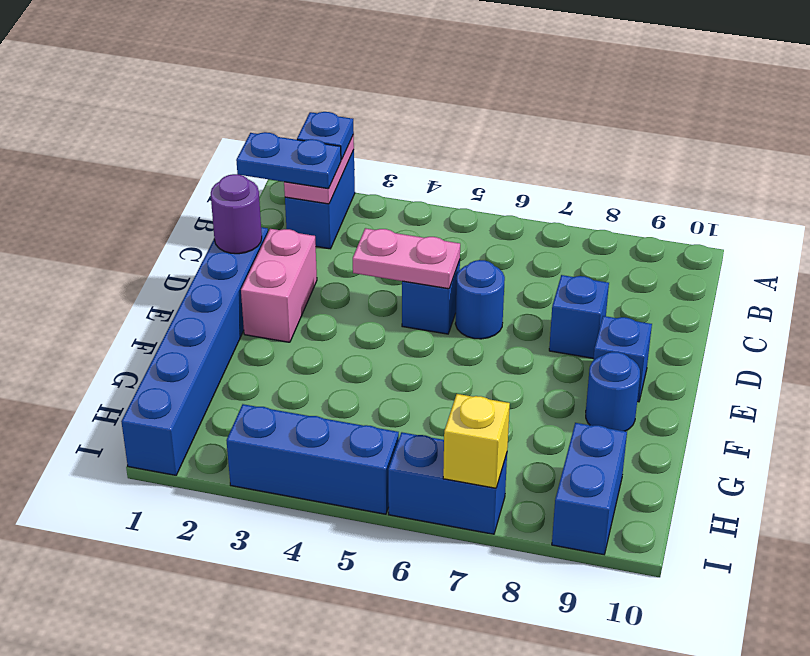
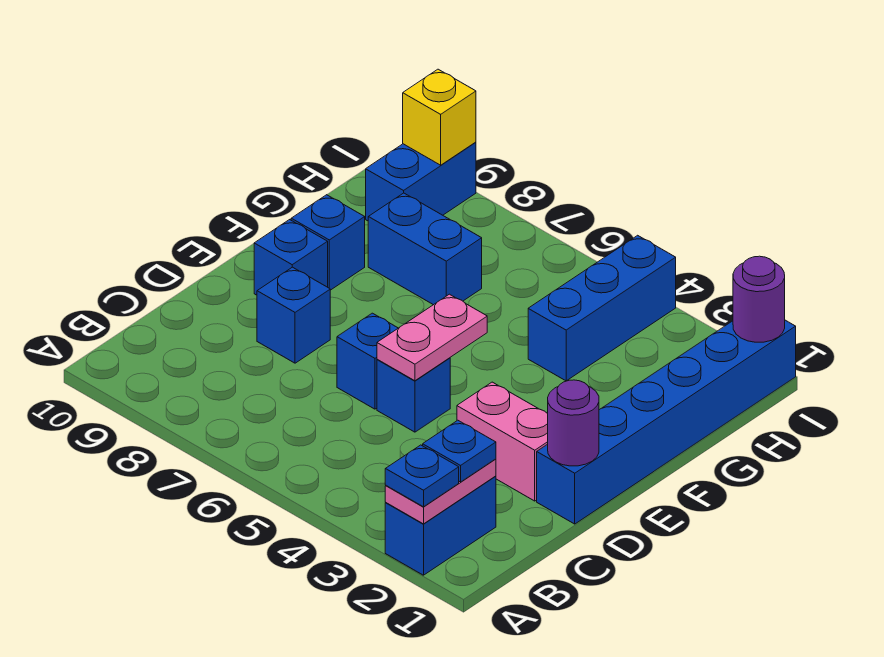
blue 1x2 plate [236,132,341,189] -> blue 1x1 plate [423,420,496,482]
pink 1x2 brick [241,229,317,342] -> pink 1x2 brick turned to [457,382,548,501]
pink 1x2 plate [353,228,460,289] -> pink 1x2 plate turned to [377,294,487,381]
blue 1x1 round brick [455,260,505,339] -> blue 1x1 brick [337,313,398,409]
blue 1x1 round brick [586,352,640,431] -> blue 1x1 brick [291,195,365,290]
none -> purple 1x1 round brick [733,256,785,342]
blue 1x3 brick [226,404,399,514] -> blue 1x3 brick turned to [528,235,676,381]
blue 1x2 brick [388,432,507,534] -> blue 1x2 brick moved to [368,193,482,305]
yellow 1x1 brick [443,394,510,488] -> yellow 1x1 brick moved to [403,69,476,165]

